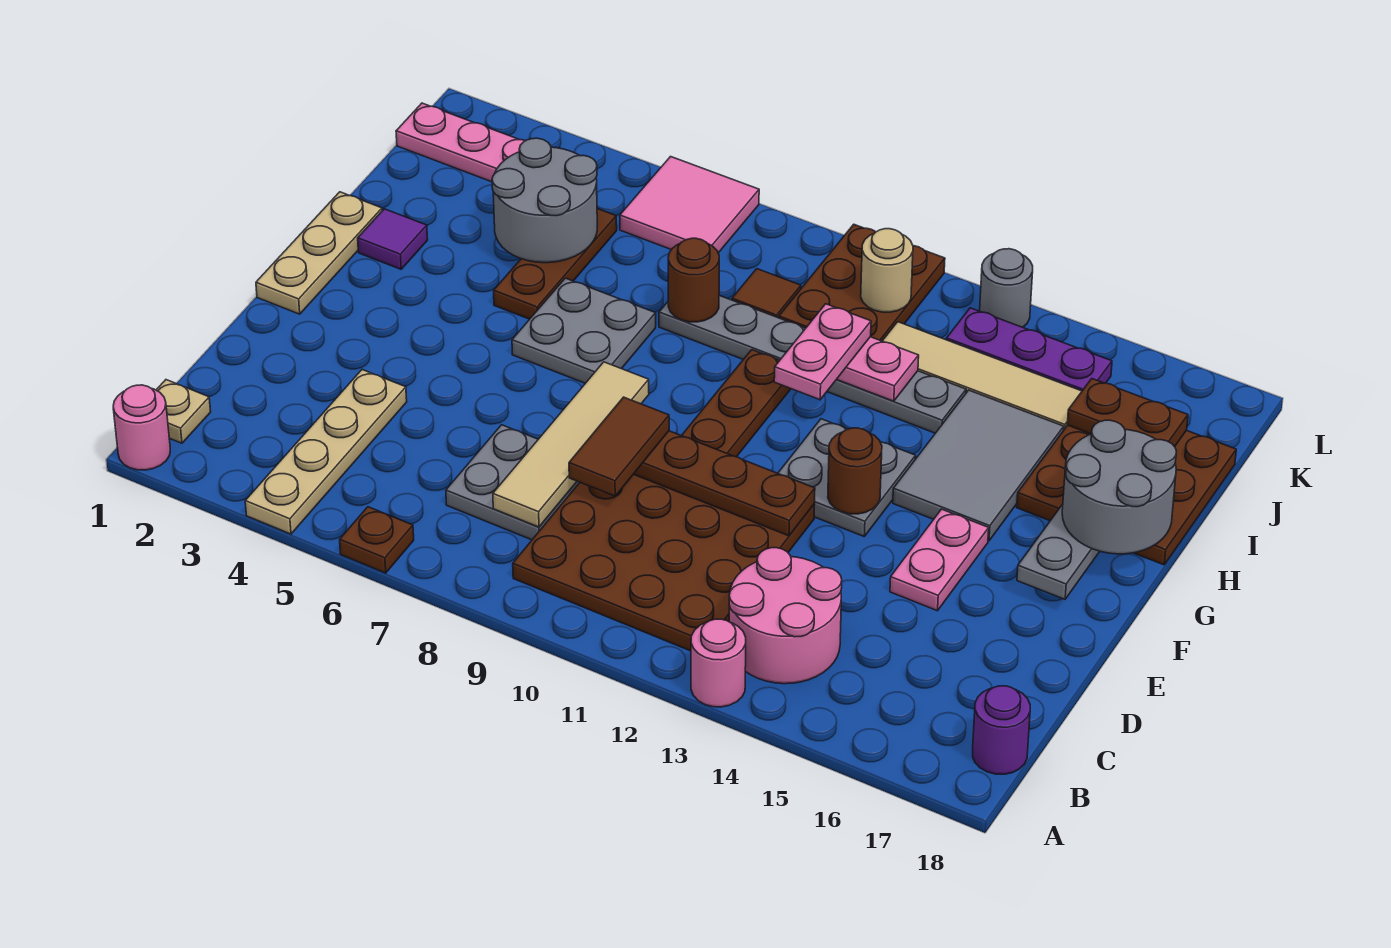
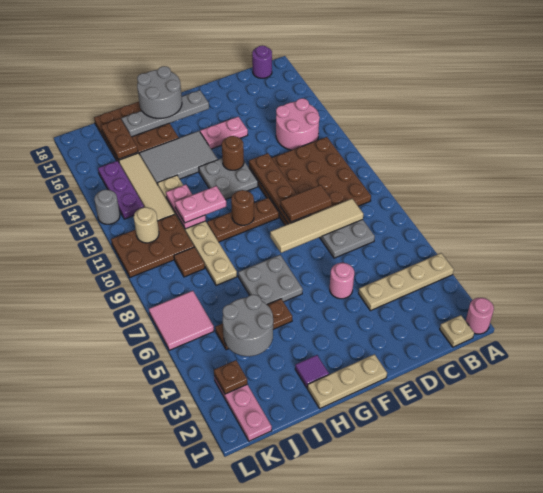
brown 1x1 plate [340,507,414,573] -> brown 1x1 plate moved to [214,360,247,394]
pink 1x1 round brick [691,619,746,707] -> pink 1x1 round brick moved to [330,263,354,299]
grey 1x6 plate [659,295,966,433] -> tan 1x6 plate [157,175,237,285]
brown 1x1 round brick [668,238,719,322] -> brown 1x1 round brick moved to [231,190,254,225]

